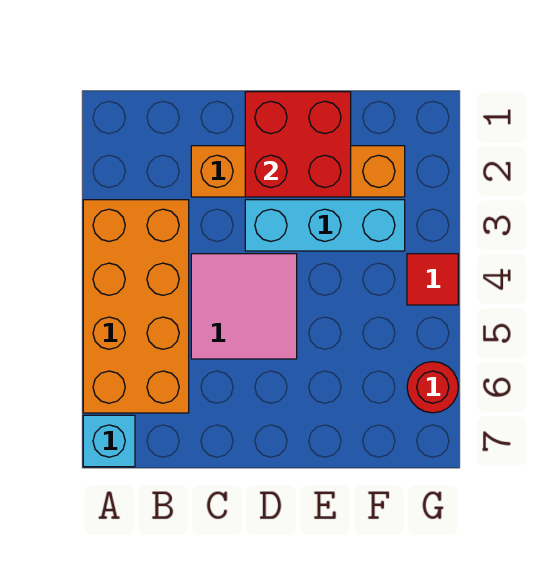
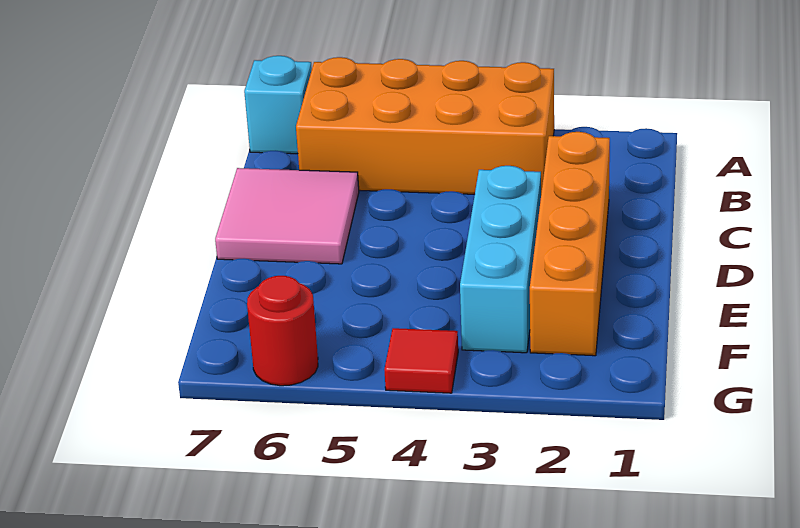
pink 2x2 tile [191,254,297,359] -> pink 2x2 tile moved to [215,168,359,264]
red 2x2 brick [245,92,351,197] -> none

